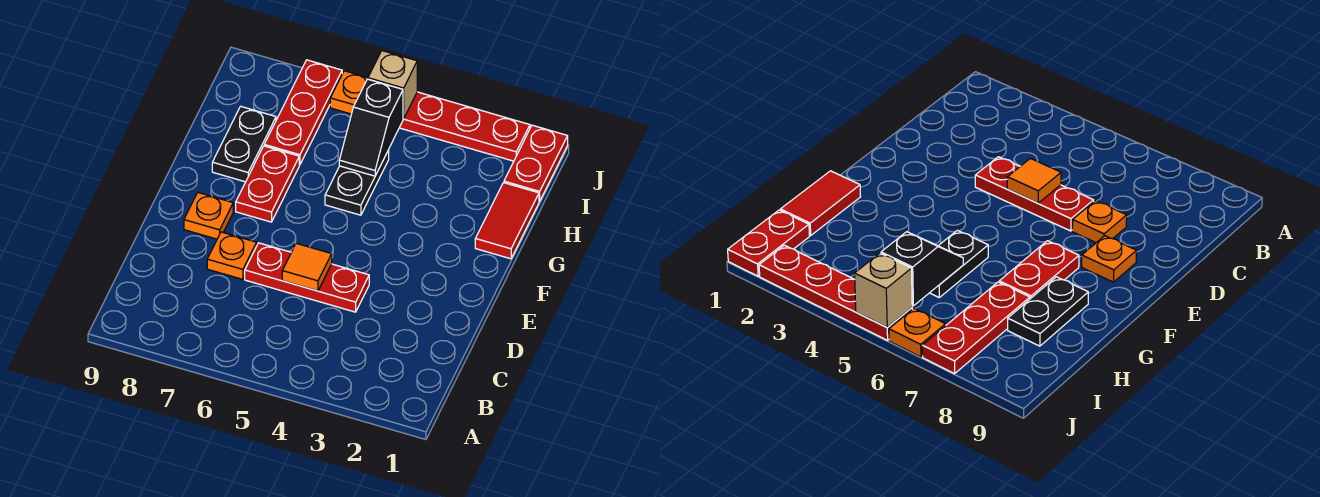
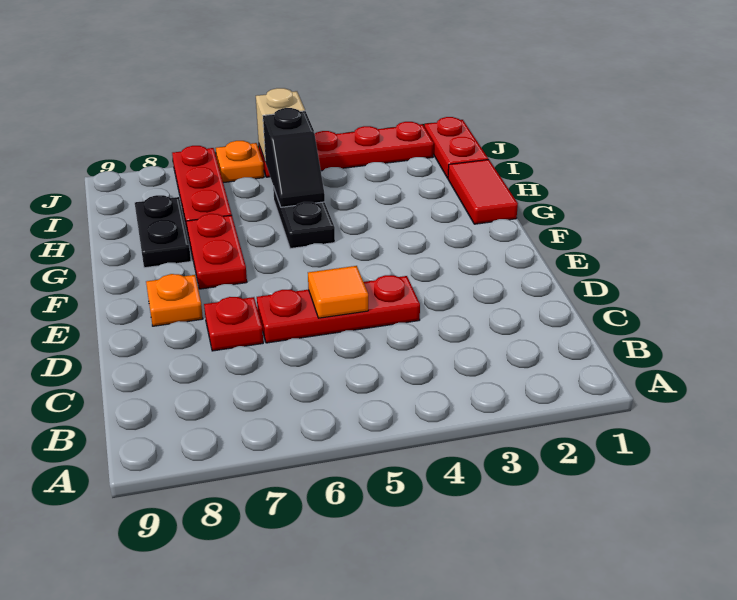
orange 1x1 plate [207,232,257,279] -> red 1x1 plate [204,297,263,351]

